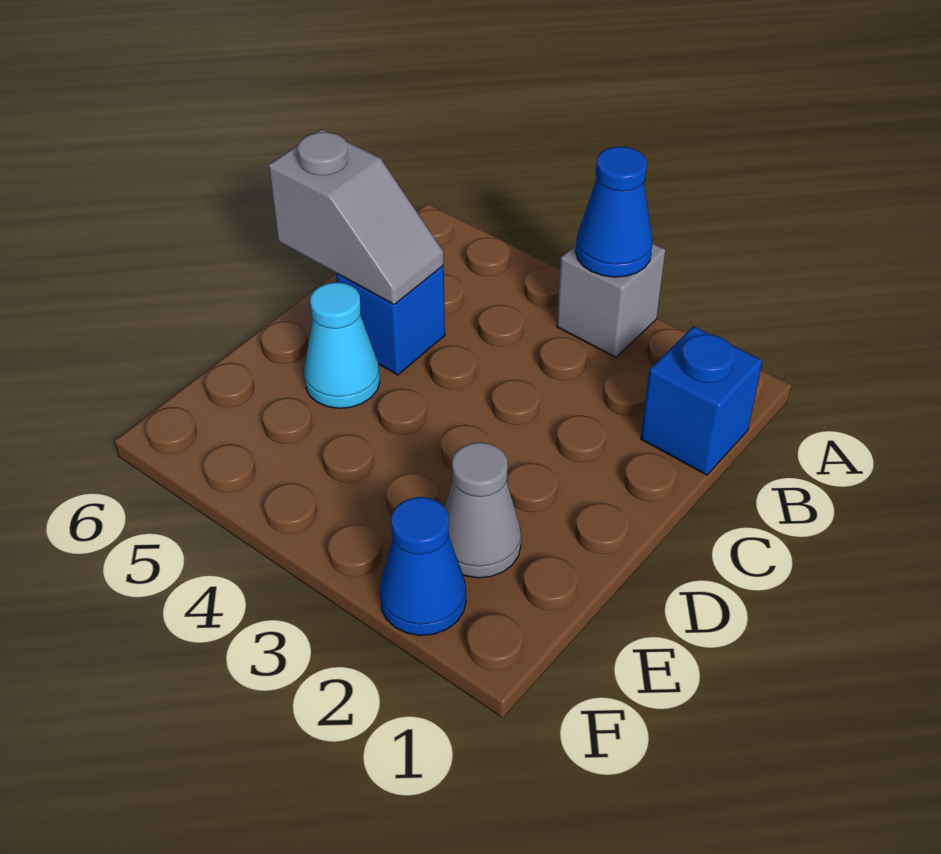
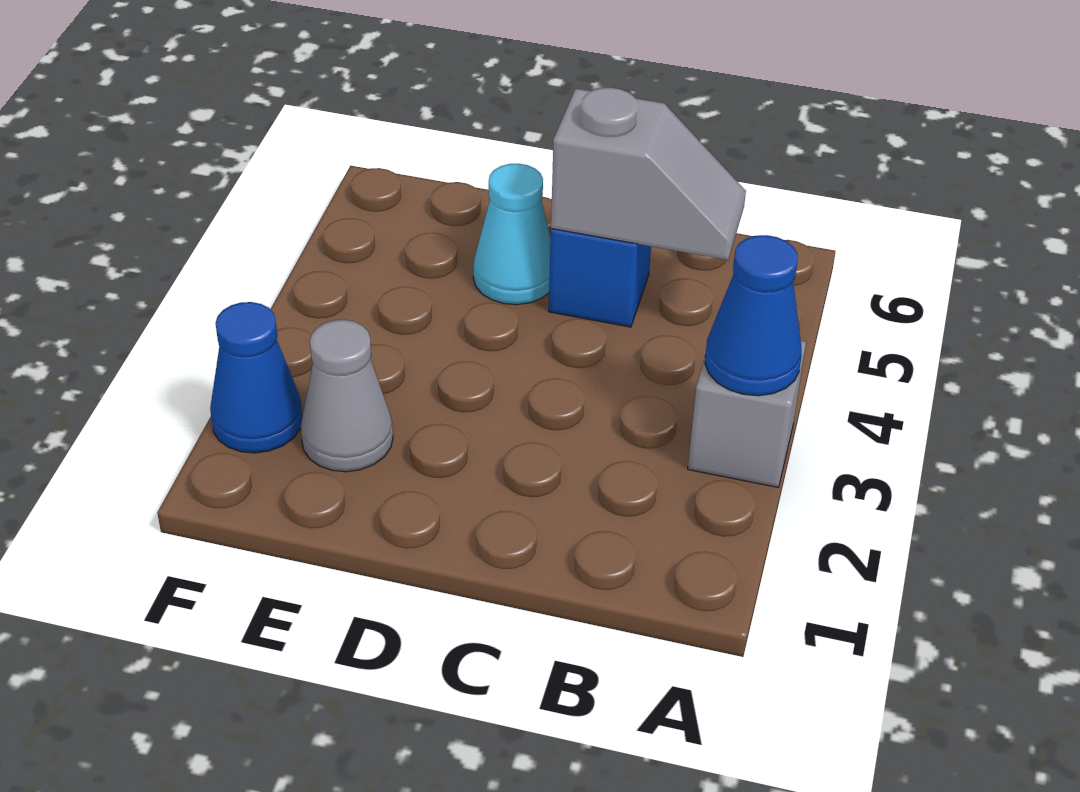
blue 1x1 brick [641,326,762,475] -> none
grey 1x2 slope [268,129,444,304] -> grey 1x2 slope turned to [551,88,746,260]

